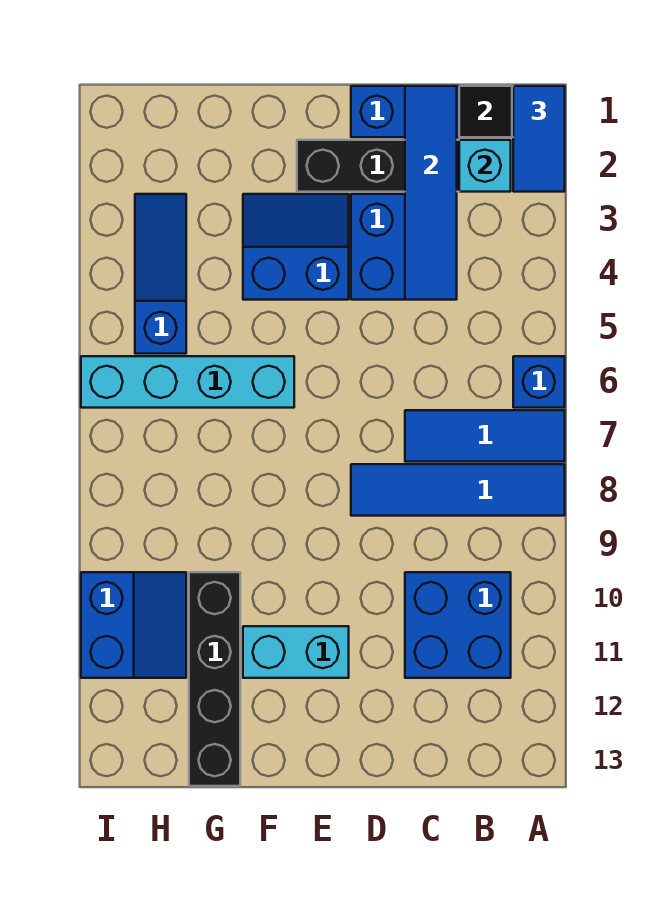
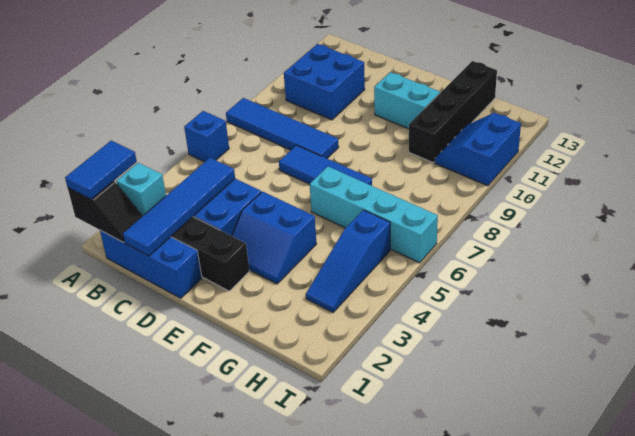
blue 1x3 tile [405,410,565,462] -> blue 1x3 tile moved to [279,145,372,186]

